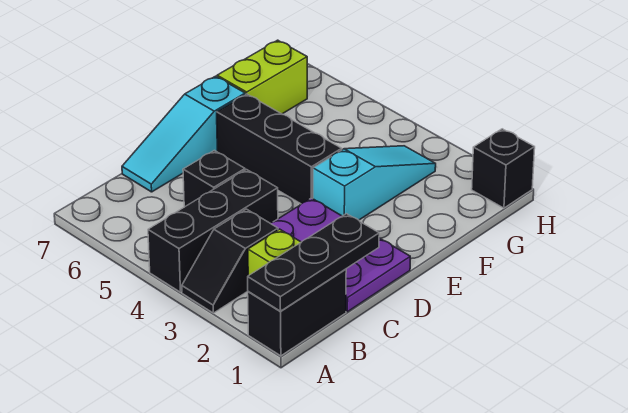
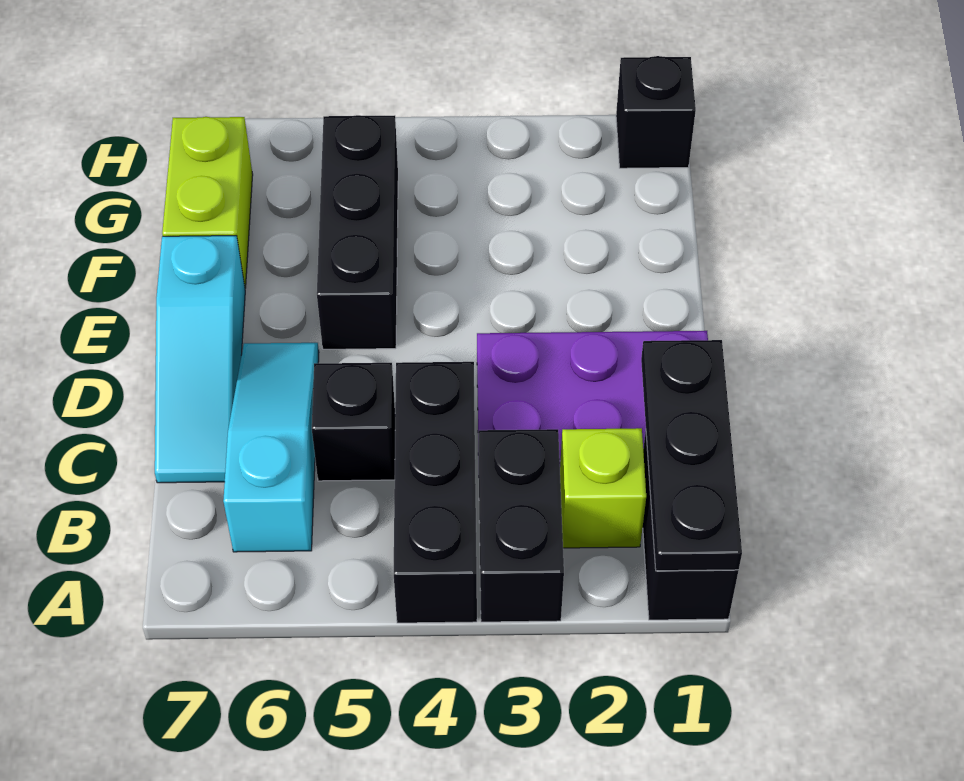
black 1x2 slope [182,209,278,313] -> black 1x2 brick [478,429,564,622]
cyan 1x3 slope [313,146,436,220] -> cyan 1x3 slope moved to [223,343,319,552]
black 1x3 brick [217,94,342,204] -> black 1x3 brick turned to [317,115,398,349]

